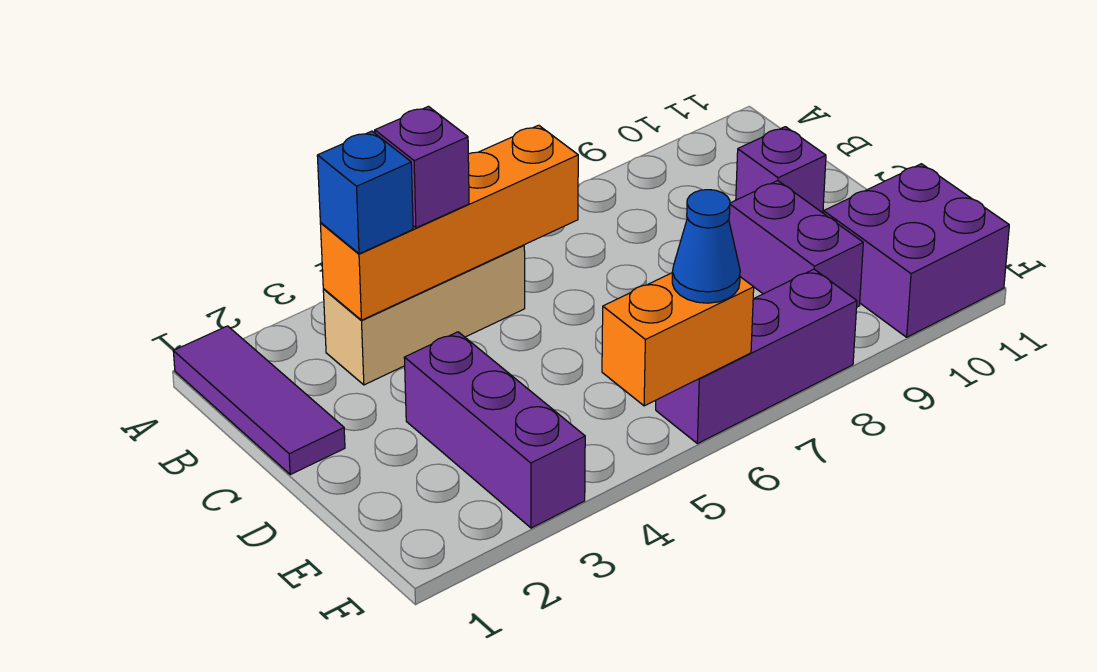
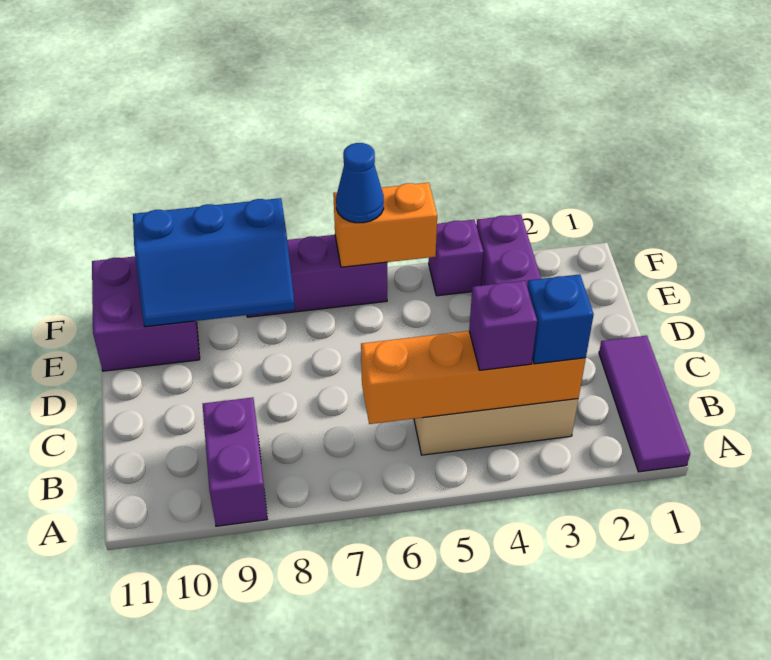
purple 1x1 brick [736,127,826,213] -> purple 1x1 brick moved to [429,220,484,296]
purple 1x2 brick [729,181,863,307] -> purple 1x2 brick moved to [203,397,267,526]
none -> blue 2x3 slope [133,198,295,327]

